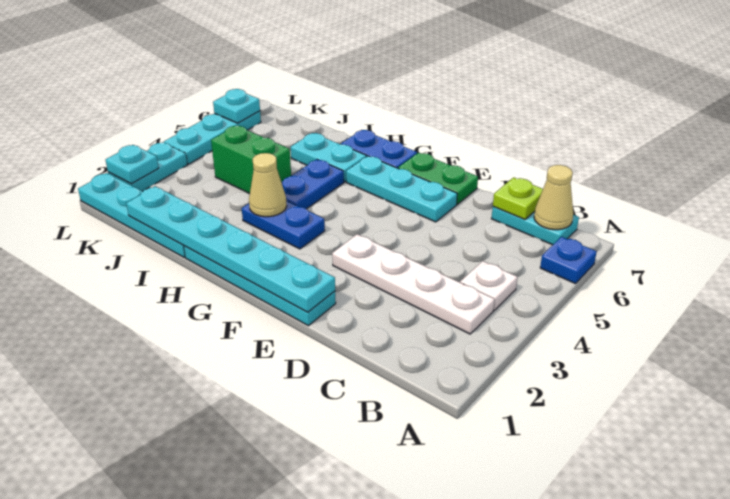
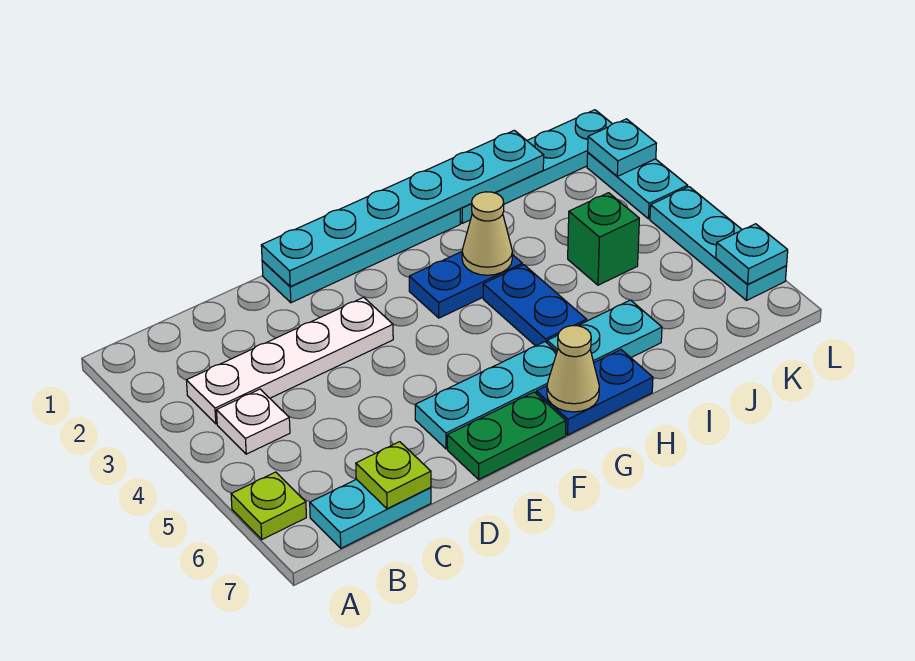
blue 1x1 plate [540,237,597,284] -> lime 1x1 plate [231,472,306,539]
tan 1x1 cone [534,165,573,230] -> tan 1x1 cone moved to [547,326,599,412]
green 1x2 brick [211,126,291,194] -> green 1x1 brick [568,193,639,285]

